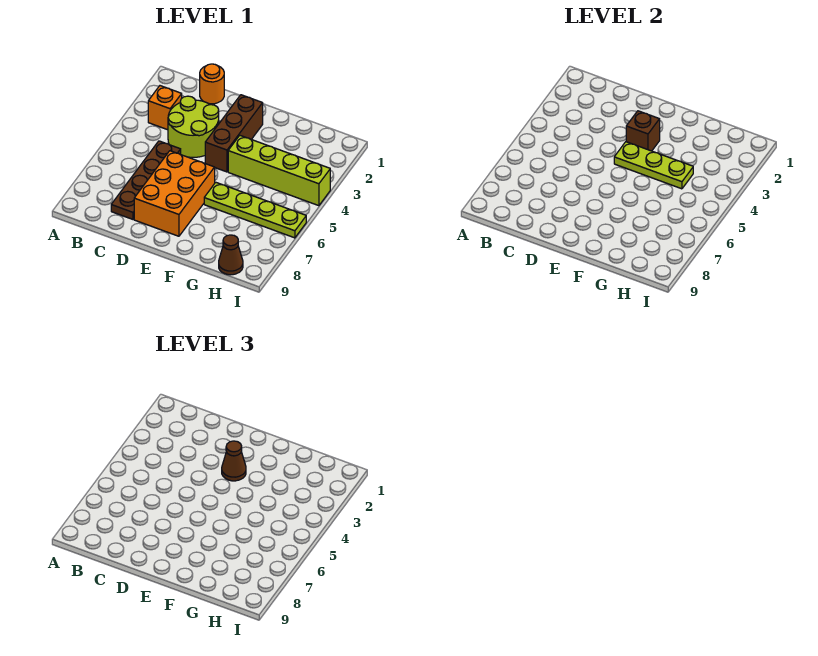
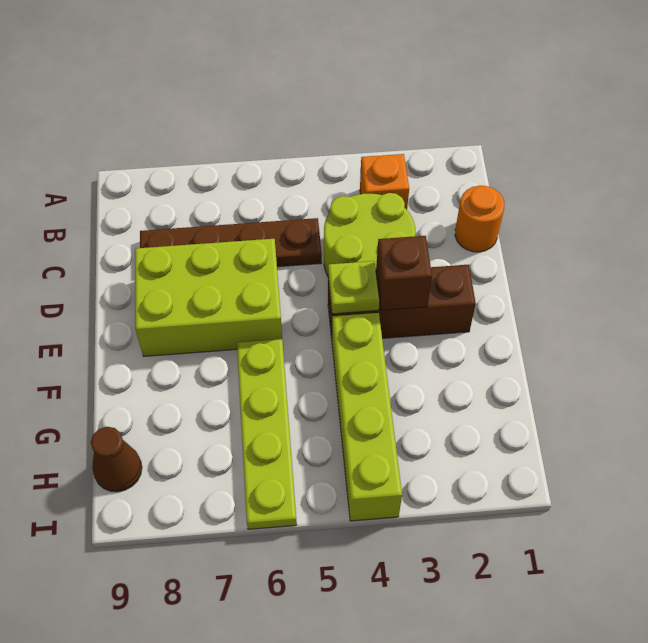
orange 2x3 brick [134,151,215,236] -> lime 2x3 brick [135,239,282,356]
brown 1x1 cone [222,441,246,481] -> none
lime 1x3 plate [614,142,693,189] -> lime 1x1 plate [328,261,380,314]

